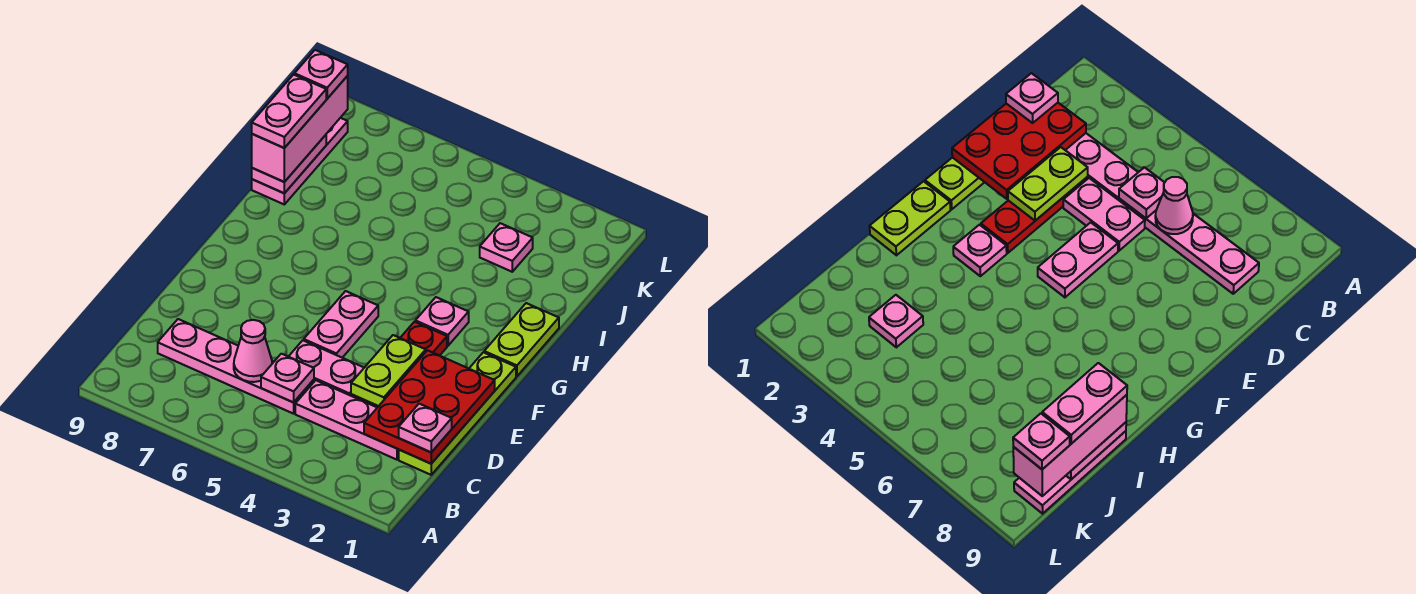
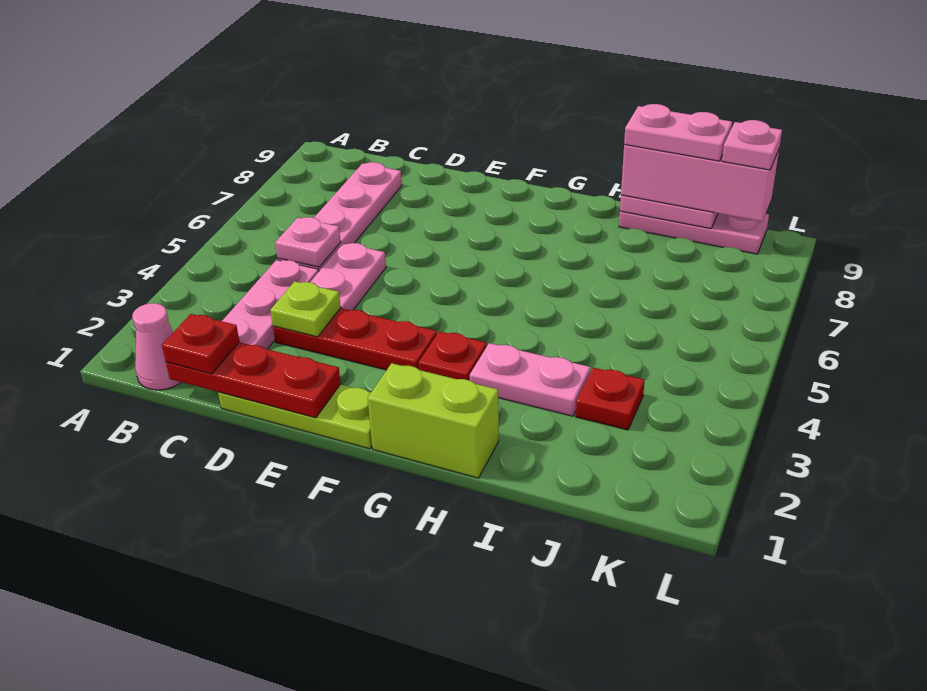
lime 1x4 plate [399,352,516,475] -> lime 1x3 plate [218,384,372,449]
red 2x3 plate [364,350,495,464] -> red 1x3 plate [166,342,341,418]
pink 1x1 plate [399,404,452,452] -> red 1x1 plate [162,314,239,374]
pink 1x1 cone [234,320,272,382] -> pink 1x1 cone moved to [132,303,181,390]
lime 1x2 plate [351,335,426,406] -> lime 1x1 plate [270,281,341,337]
pink 1x2 plate [304,291,378,358] -> pink 1x2 plate moved to [470,343,590,416]
lime 1x2 plate [484,303,559,376] -> lime 1x2 brick [368,363,499,478]
pink 1x1 plate [415,297,469,346] -> red 1x1 plate [418,331,487,380]
pink 1x1 plate [480,223,533,272] -> red 1x1 plate [576,368,645,430]

